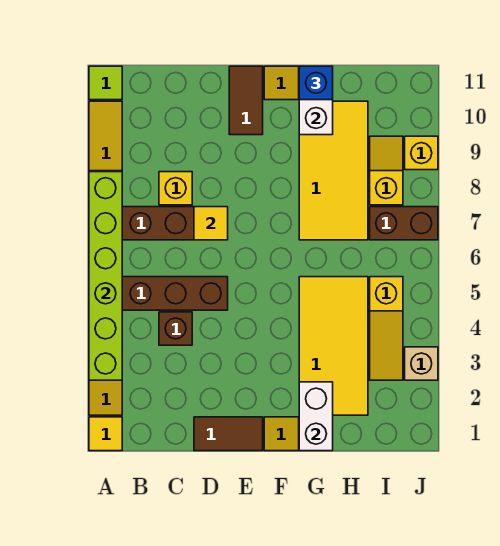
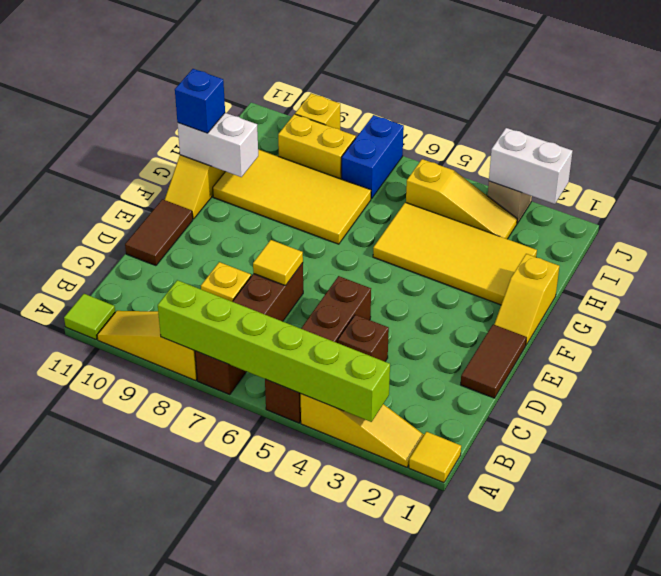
brown 1x2 tile [229,66,263,135] -> brown 1x2 tile turned to [125,199,193,266]
white 1x2 brick [299,382,333,451] -> white 1x2 brick moved to [489,128,573,204]
brown 1x2 brick [370,207,438,240] -> blue 1x2 brick [342,115,404,199]
yellow 1x2 slope [370,136,403,205] -> yellow 1x2 brick [278,114,356,179]

